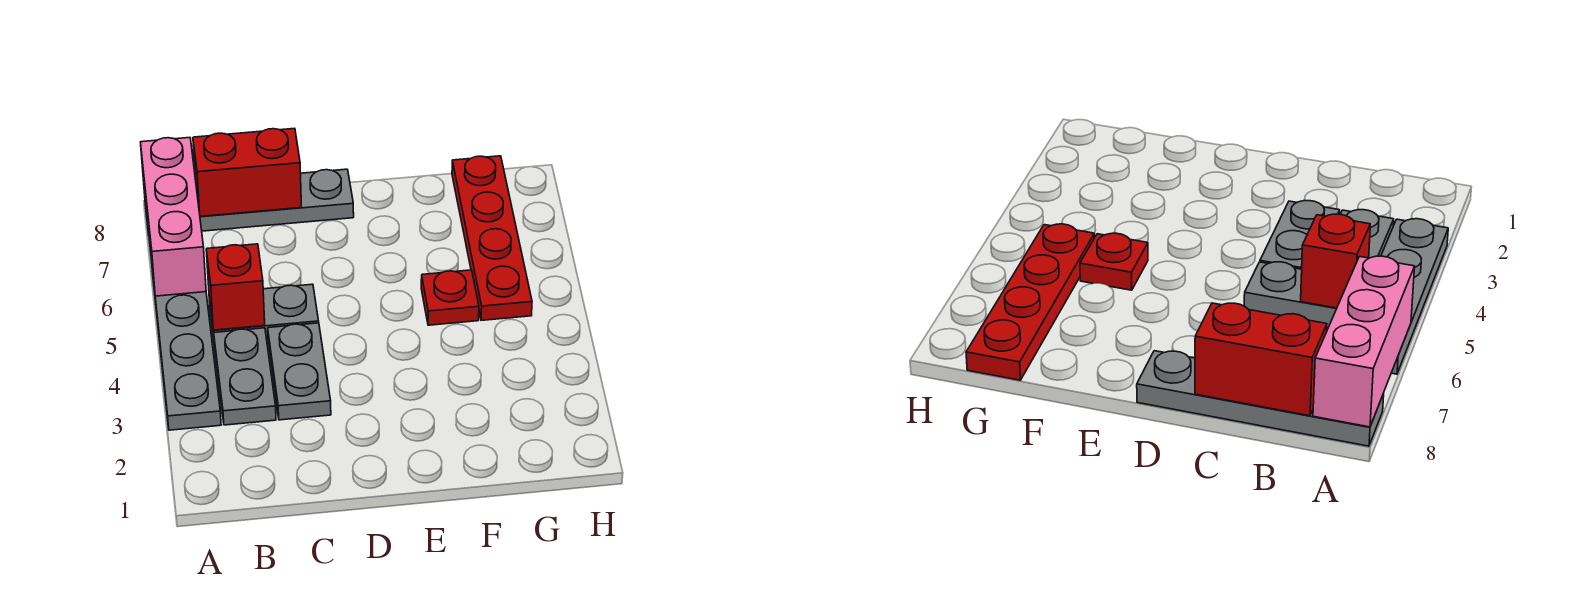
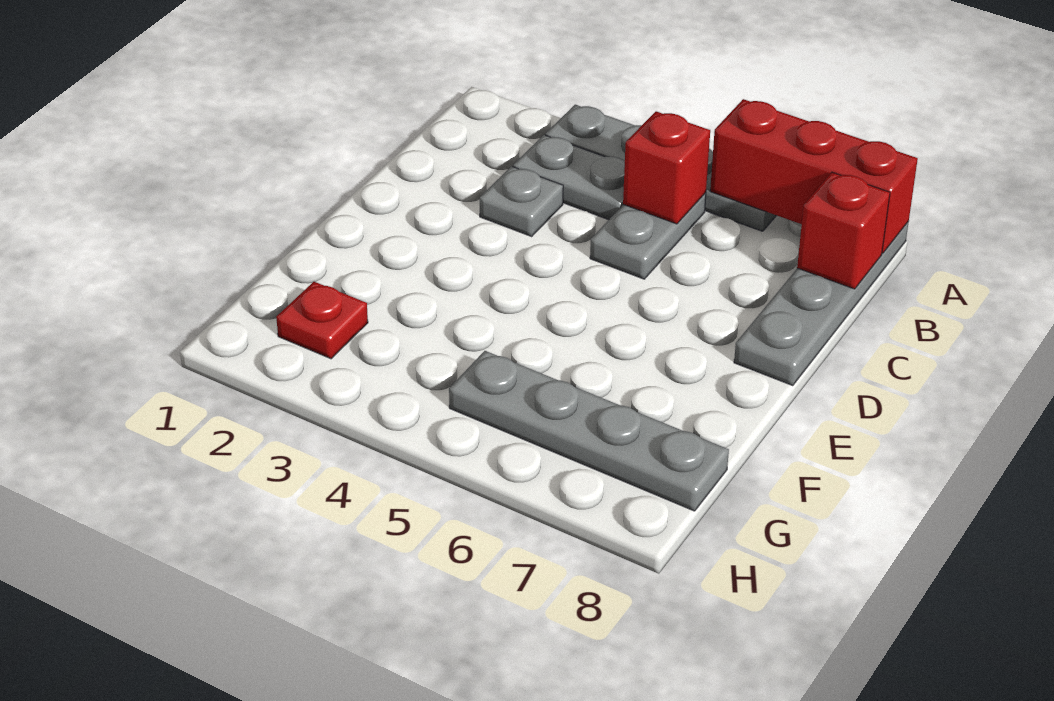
pink 1x3 brick [141,138,206,296] -> red 1x3 brick [710,99,918,253]
red 1x2 brick [193,128,301,216] -> red 1x1 brick [797,172,890,289]
grey 1x2 plate [268,323,331,420] -> grey 1x1 plate [480,166,563,236]
red 1x1 plate [421,270,479,325] -> red 1x1 plate moved to [276,282,368,359]
red 1x4 plate [452,156,532,320] -> grey 1x4 plate [449,351,729,511]

